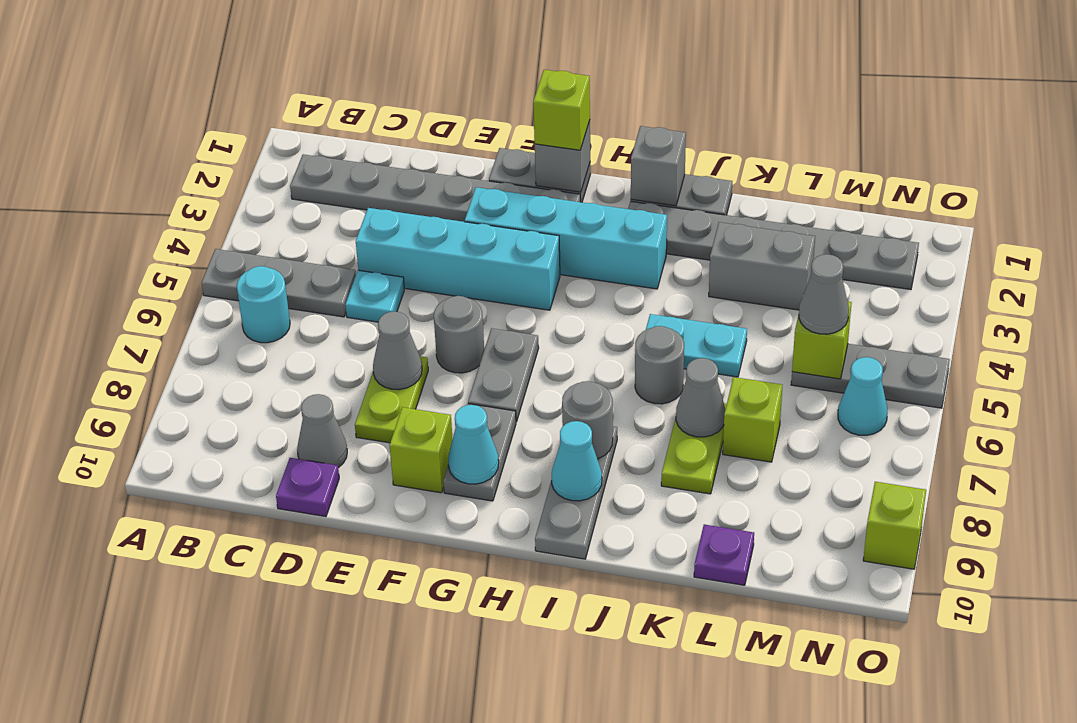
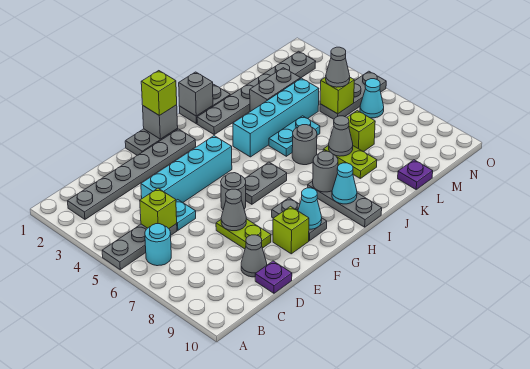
cyan 1x4 brick [465,187,667,289] -> cyan 1x4 brick moved to [233,78,319,157]
grey 1x2 plate [468,328,539,422] -> grey 1x2 plate turned to [245,162,287,204]
lime 1x1 brick [863,482,926,569] -> lime 1x1 brick moved to [140,188,177,228]

